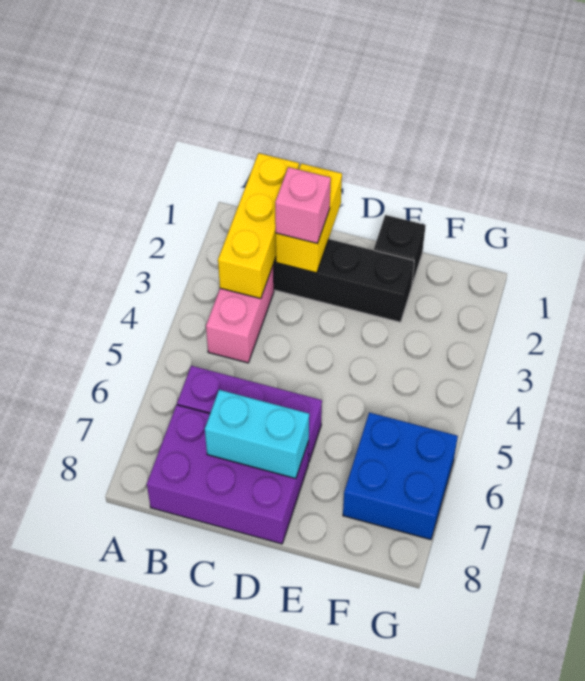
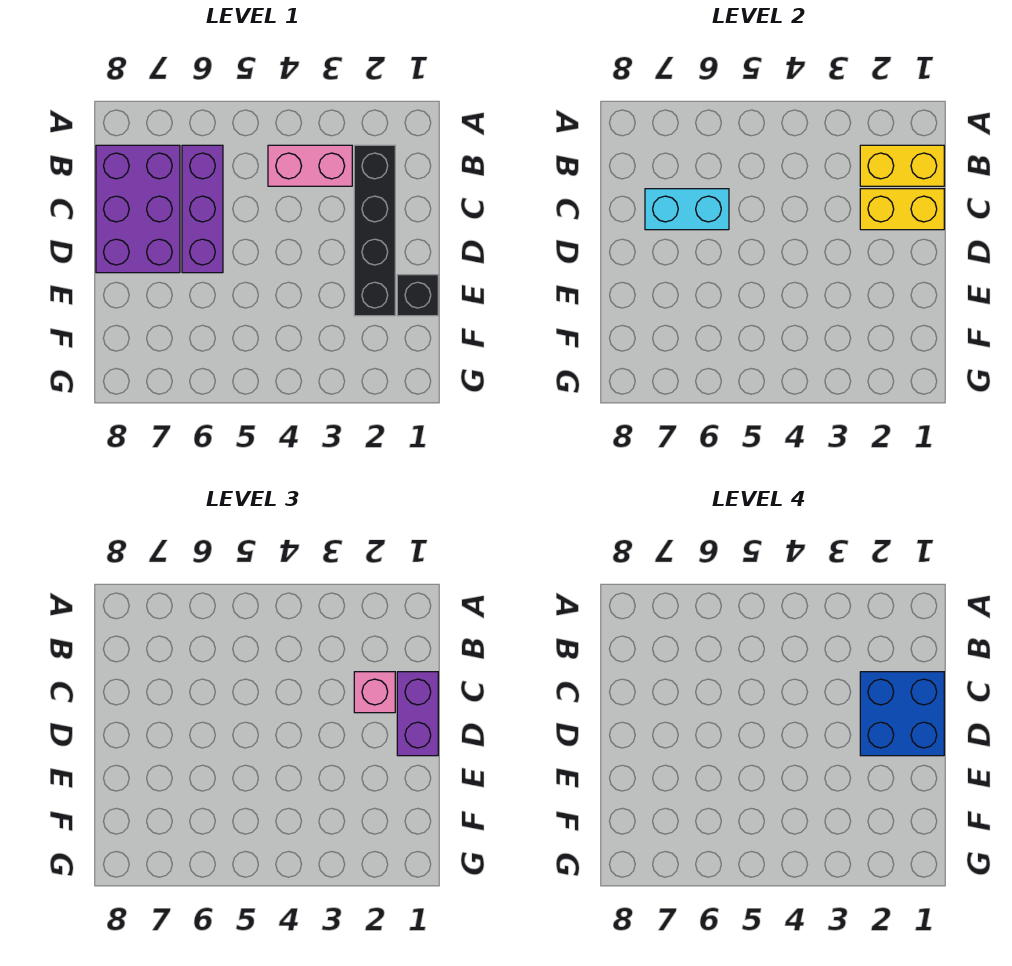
yellow 1x3 brick [218,153,299,299] -> yellow 1x2 brick [860,145,944,186]
none -> purple 1x2 brick [397,672,438,756]
cyan 1x2 brick [205,390,309,479] -> cyan 1x2 brick turned to [645,189,729,230]
blue 2x2 brick [343,412,458,540] -> blue 2x2 brick moved to [860,672,944,756]

